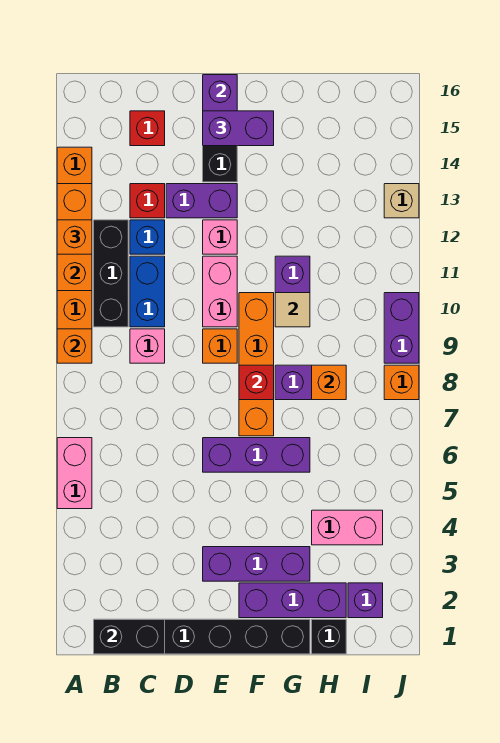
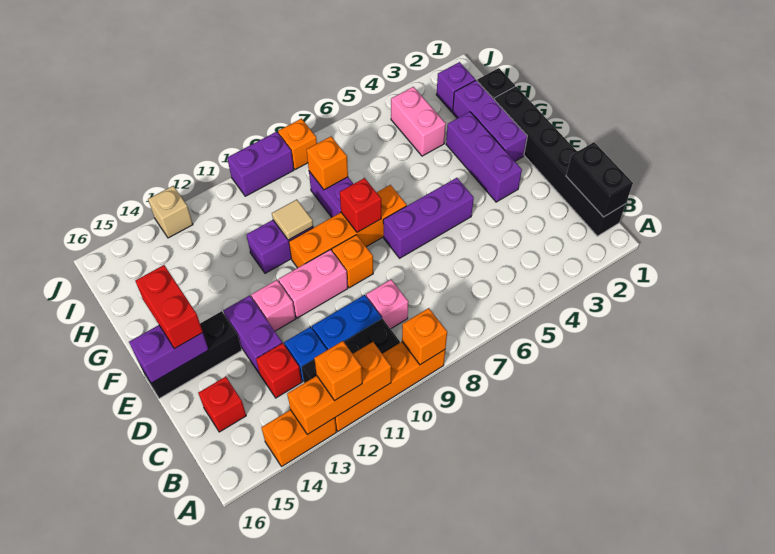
pink 1x2 brick [57,438,92,509] -> none
purple 1x3 brick [203,438,310,472] -> purple 1x3 brick turned to [383,178,474,258]
purple 1x2 brick [203,111,274,146] -> red 1x2 brick [136,265,203,349]

